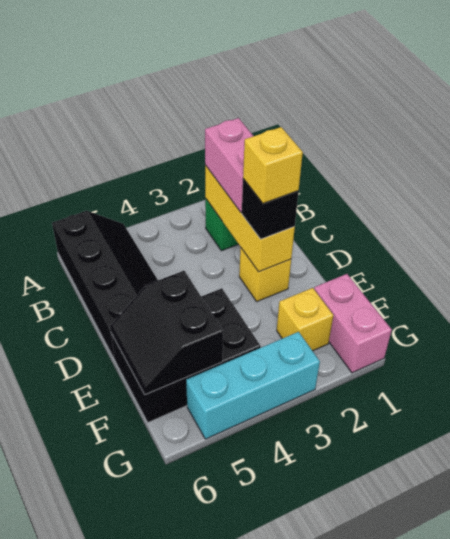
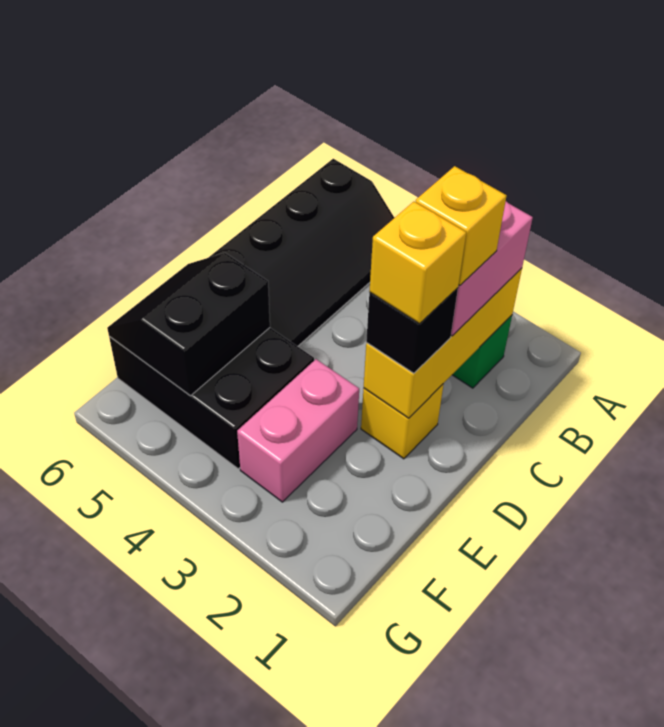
pink 1x2 brick [314,274,392,373] -> pink 1x2 brick moved to [237,359,359,502]
yellow 1x1 brick [277,288,333,351] -> yellow 1x1 brick moved to [416,166,507,285]
cyan 1x3 brick [186,332,320,439] -> none

